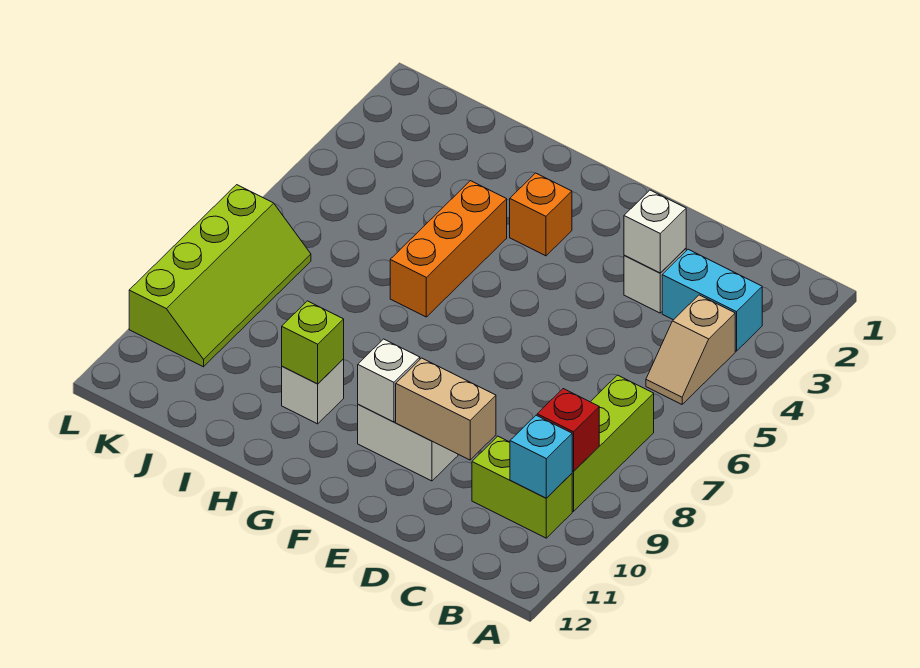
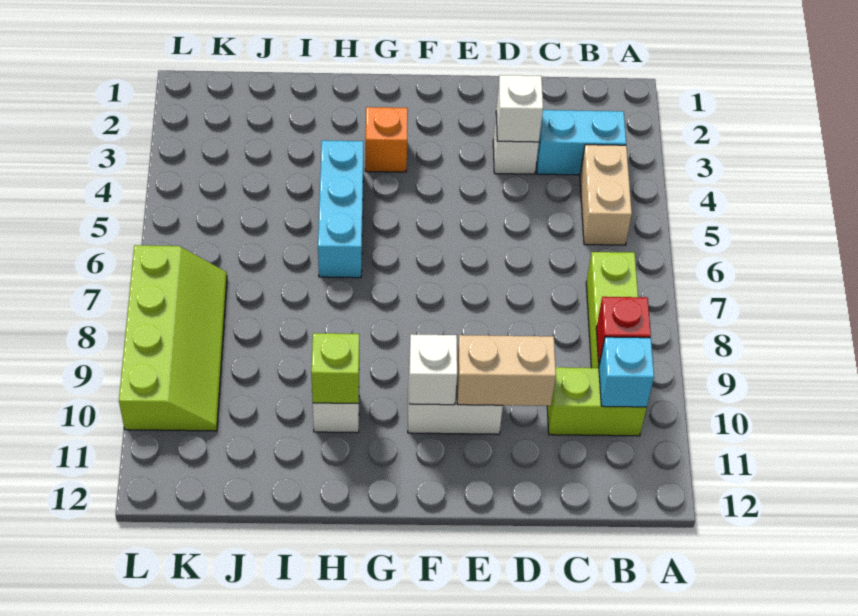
tan 1x2 slope [646,295,735,404] -> tan 1x2 brick [580,145,632,245]
orange 1x3 brick [390,181,507,317] -> cyan 1x3 brick [318,140,363,278]

